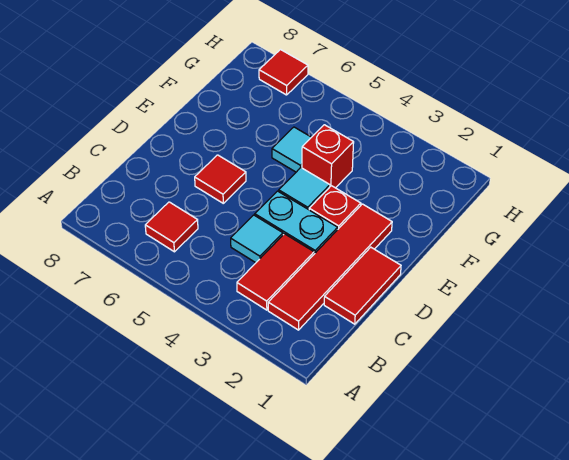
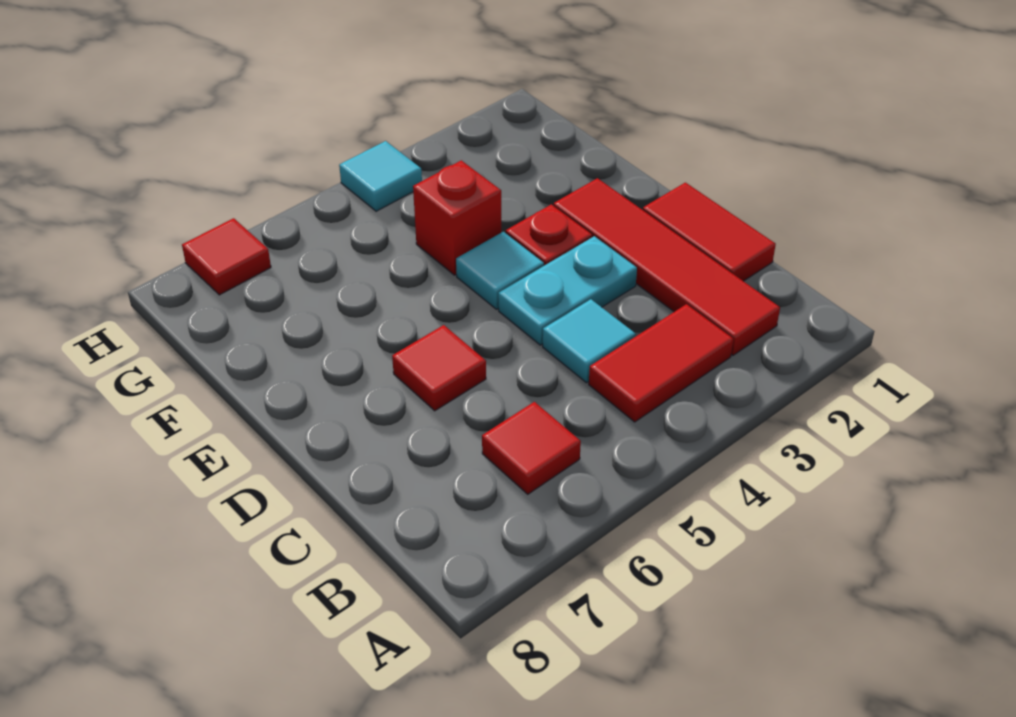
red 1x2 tile [237,234,314,310] -> red 1x2 tile turned to [589,304,733,422]
cyan 1x1 tile [272,127,311,172] -> cyan 1x1 tile moved to [339,141,422,211]

